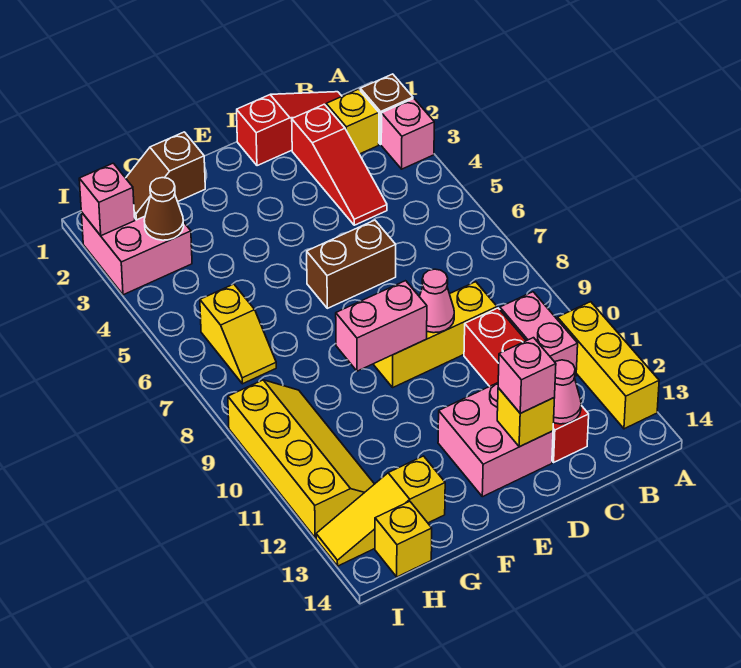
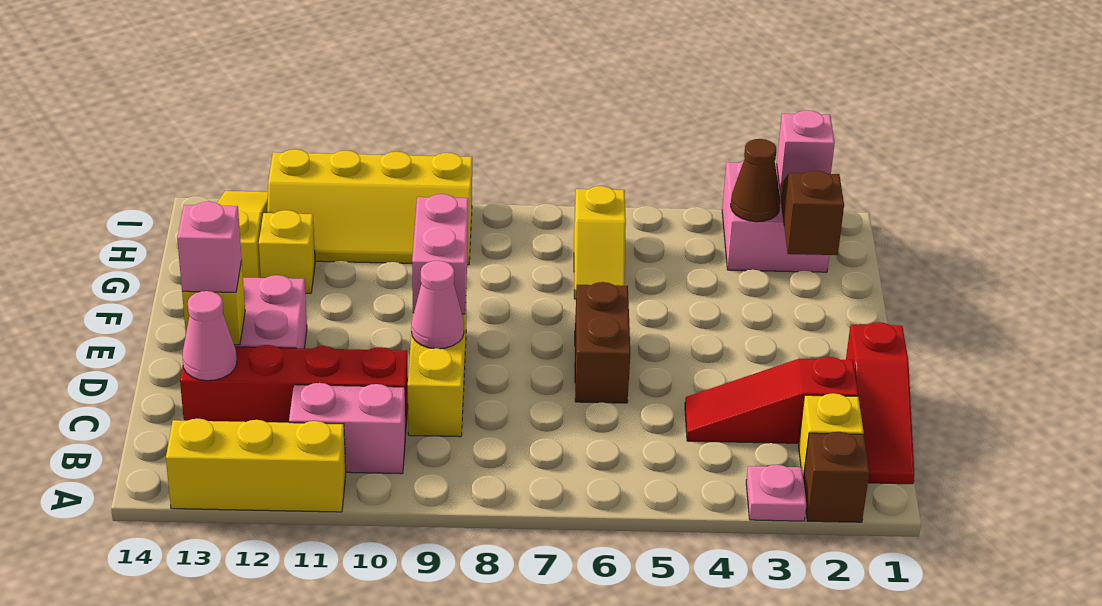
pink 1x1 brick [381,99,434,169] -> pink 1x1 plate [746,465,806,521]
yellow 1x2 slope [200,284,276,384] -> yellow 1x2 slope turned to [574,186,626,299]
yellow 1x1 brick [375,501,432,577] -> yellow 1x1 brick moved to [259,210,315,293]

